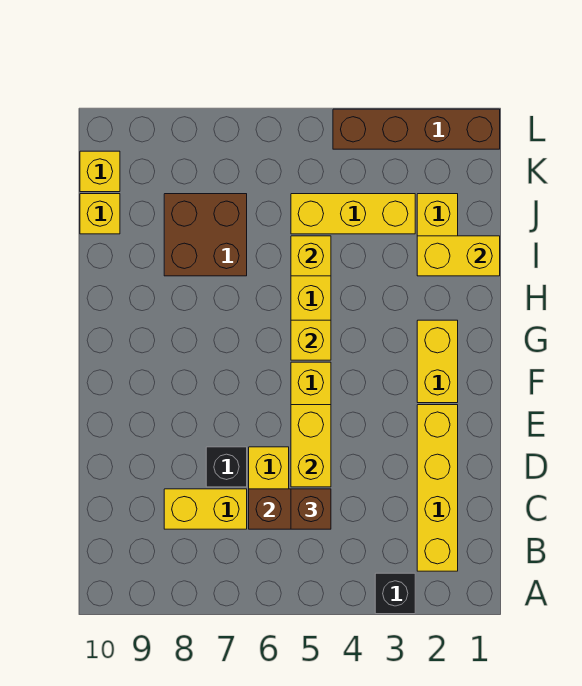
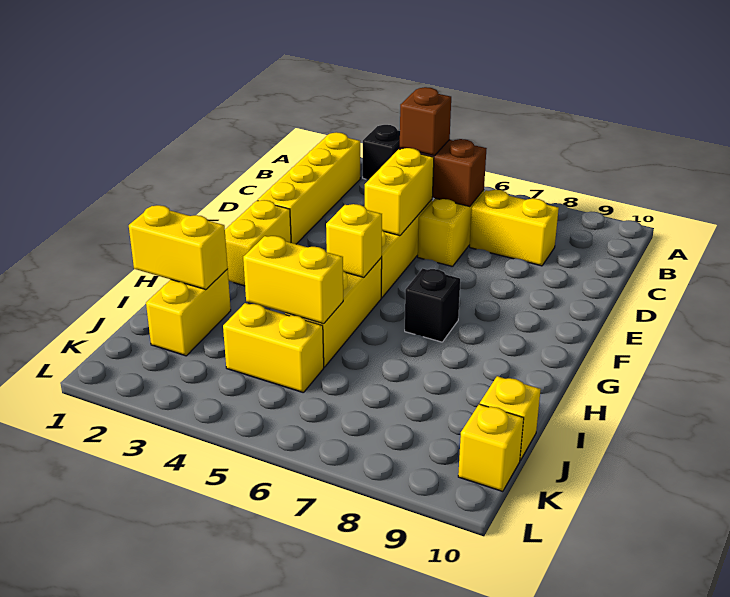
black 1x1 brick [206,447,247,487] -> black 1x1 brick moved to [405,268,460,342]
yellow 1x1 brick [291,236,331,276] -> yellow 1x2 brick [243,236,343,324]
brown 2x2 brick [164,194,247,276] -> none
yellow 1x3 brick [291,194,415,234] -> yellow 1x2 brick [223,303,324,393]
brown 1x4 brick [333,109,500,149] -> none

